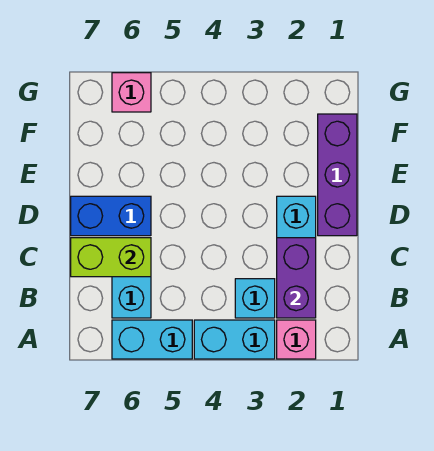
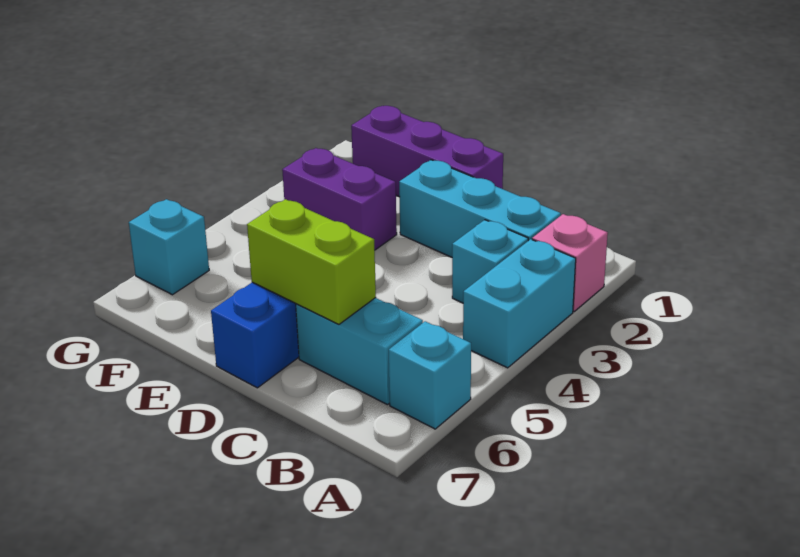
cyan 1x2 brick [112,320,192,359] -> cyan 1x1 brick [389,321,471,429]
purple 1x2 brick [277,238,316,318] -> purple 1x2 brick moved to [282,148,397,250]
lime 1x2 brick [71,238,151,277] -> lime 1x2 brick turned to [247,199,376,324]
pink 1x1 brick [112,73,151,112] -> cyan 1x1 brick [129,199,209,295]

